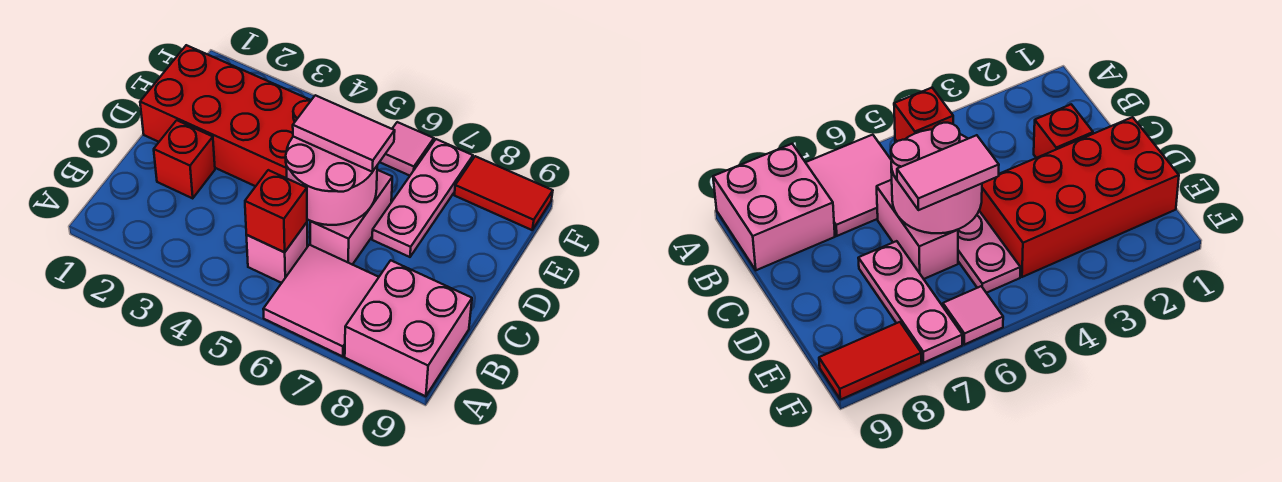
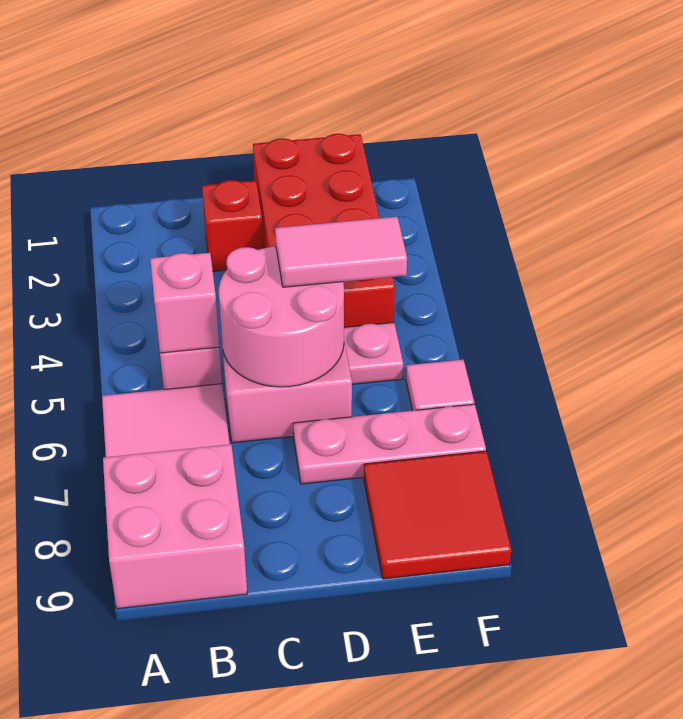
red 1x1 brick [245,170,307,252] -> pink 1x1 brick [150,253,219,353]
pink 1x2 tile [293,95,395,172] -> pink 1x2 tile turned to [275,217,407,287]
red 1x2 tile [455,156,553,230] -> red 2x2 tile [364,451,511,579]

